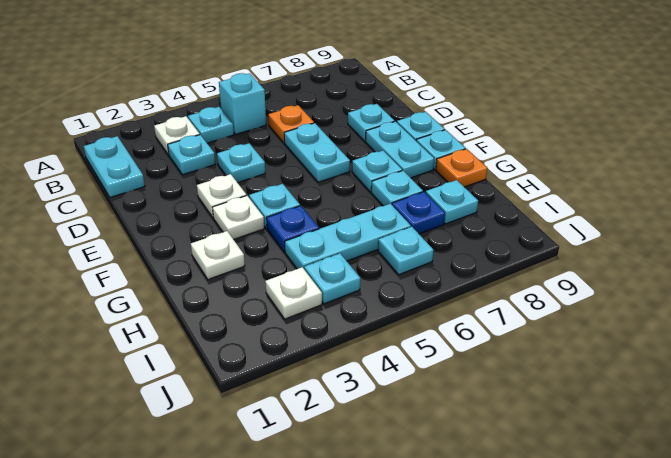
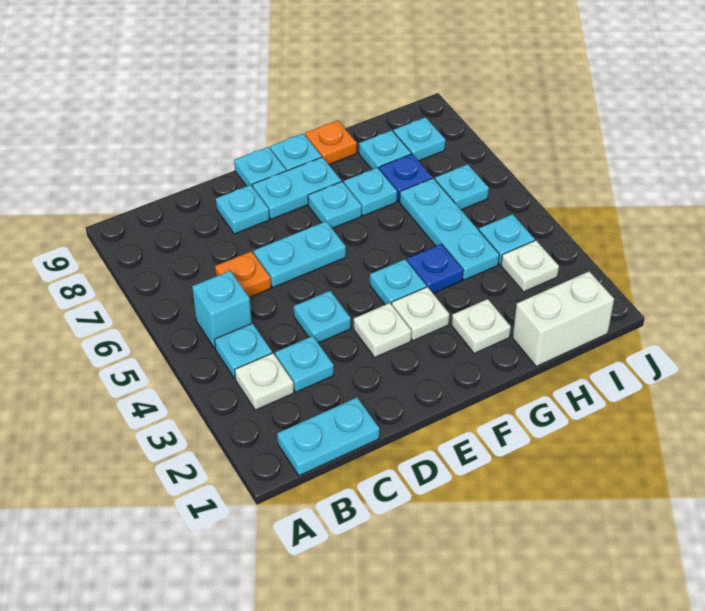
none -> white 1x2 brick [513,272,614,366]
none -> cyan 1x1 plate [393,117,445,161]

